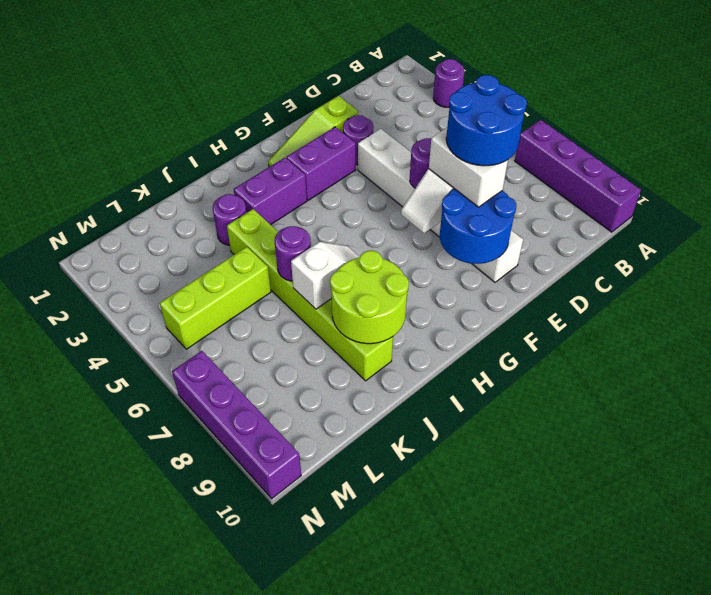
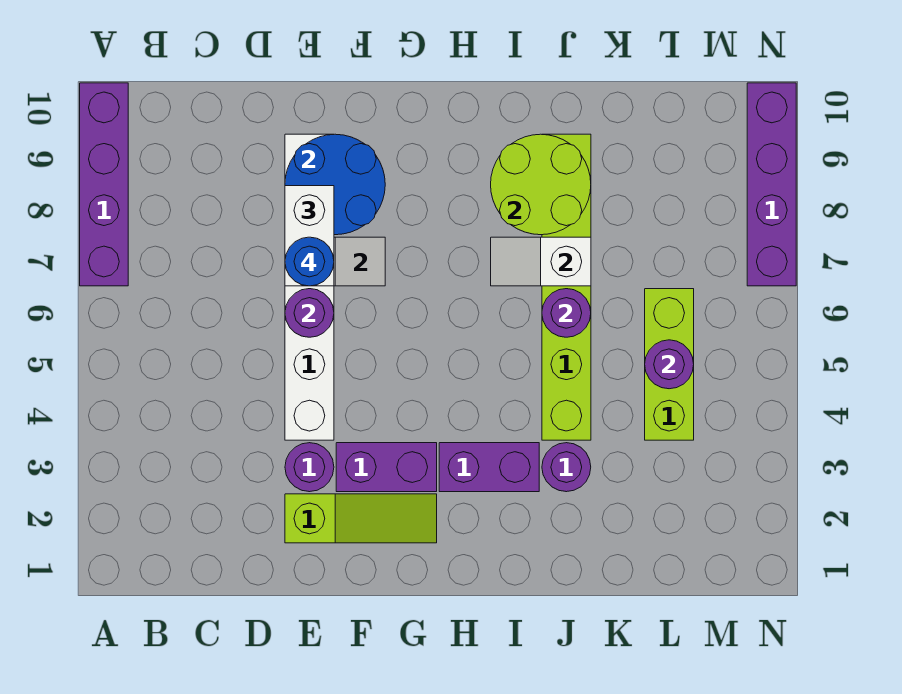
purple 1x1 round brick [433,59,464,107] -> purple 1x1 round brick moved to [645,340,694,389]
blue 2x2 round brick [446,75,527,166] -> blue 1x1 round brick [285,237,334,286]
lime 1x3 brick [160,247,271,349] -> lime 1x3 brick turned to [645,289,694,440]

